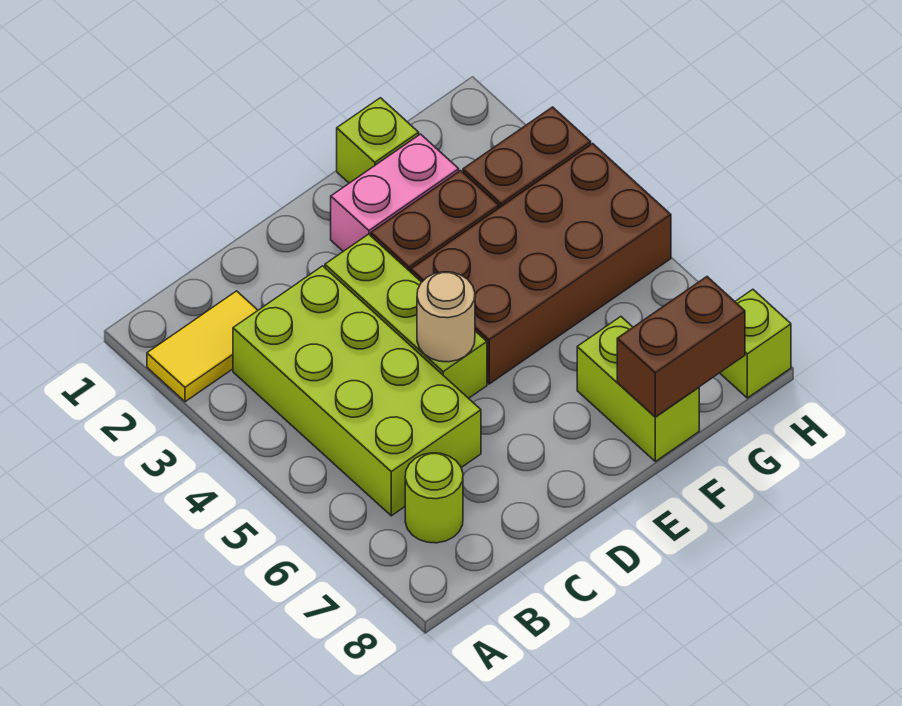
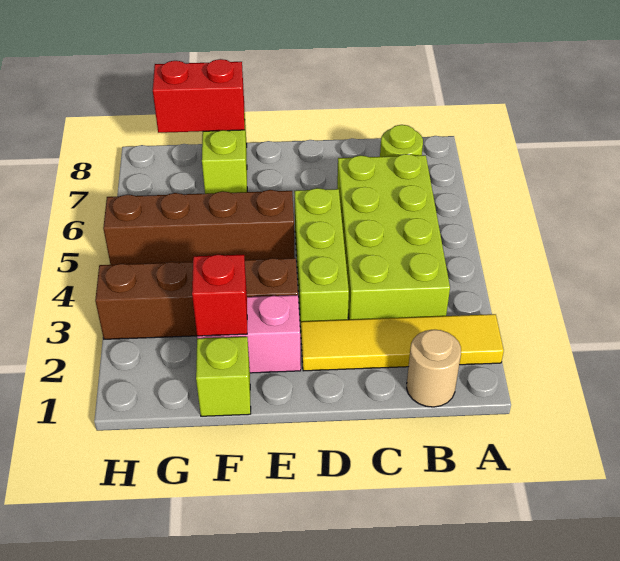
yellow 1x2 tile [147,291,258,402] -> yellow 1x4 tile [301,314,504,371]
tan 1x1 round brick [417,272,475,362] -> tan 1x1 round brick moved to [407,330,461,407]
brown 2x4 brick [411,144,671,384] -> brown 1x4 brick [103,190,295,265]
none -> red 1x1 brick [192,254,247,336]
brown 1x2 brick [617,277,745,417] -> red 1x2 brick [153,59,245,133]
lime 1x1 brick [720,289,791,398] -> none

